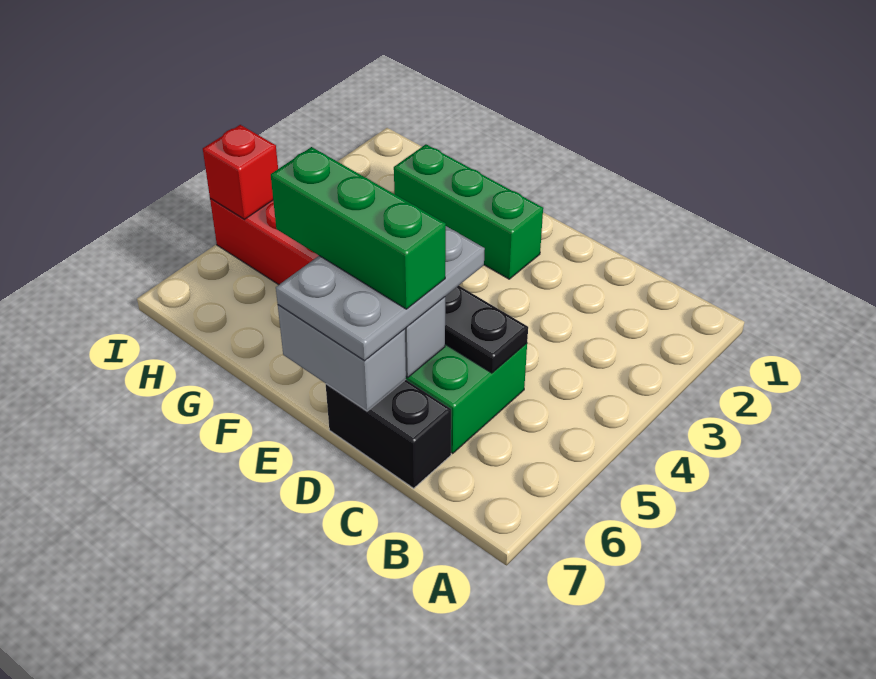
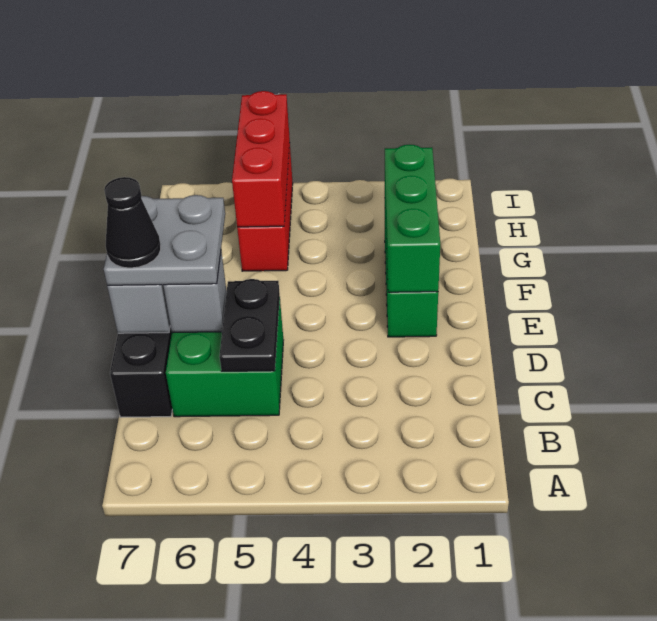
grey 2x3 plate [276,226,485,361] -> grey 2x2 plate [104,195,225,285]
green 1x3 brick [271,147,446,309] -> green 1x3 brick moved to [385,144,440,292]
none -> black 1x1 cone [104,177,161,268]
red 1x1 brick [203,125,278,219] -> red 1x3 brick [232,91,290,227]

